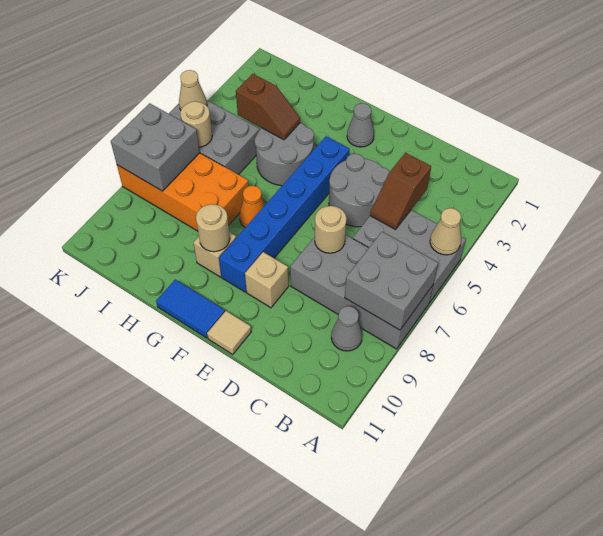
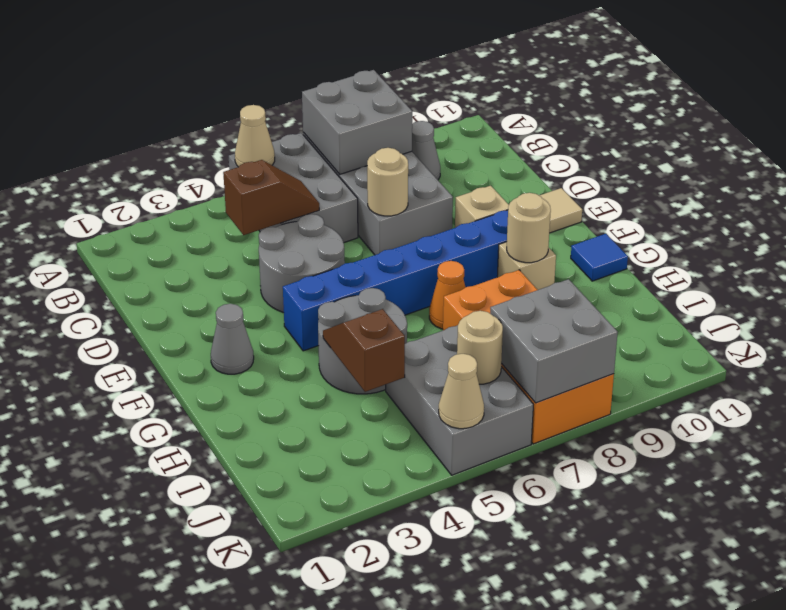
blue 1x2 tile [156,279,225,338] -> blue 1x1 tile [571,234,628,281]

